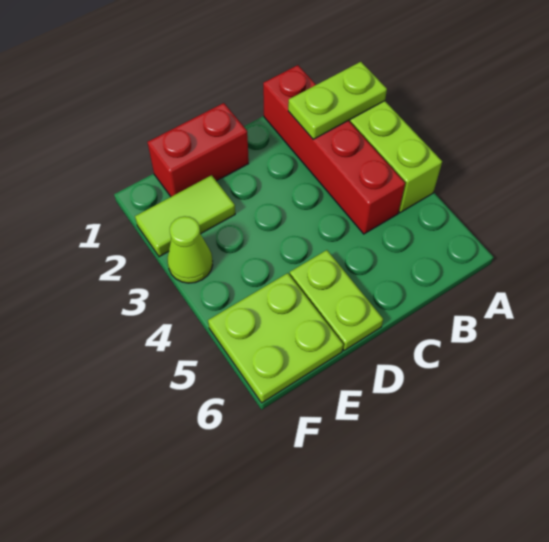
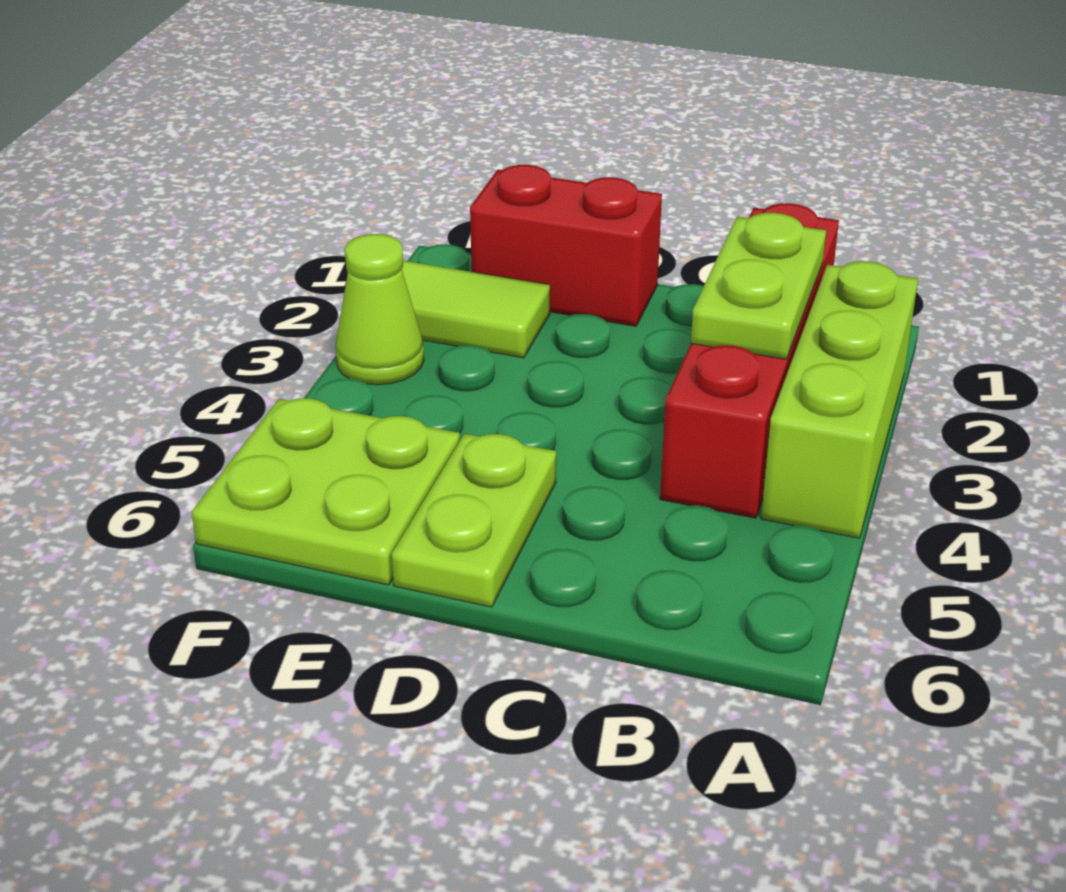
lime 1x2 plate [288,62,387,139] -> lime 1x2 plate turned to [691,213,826,359]

